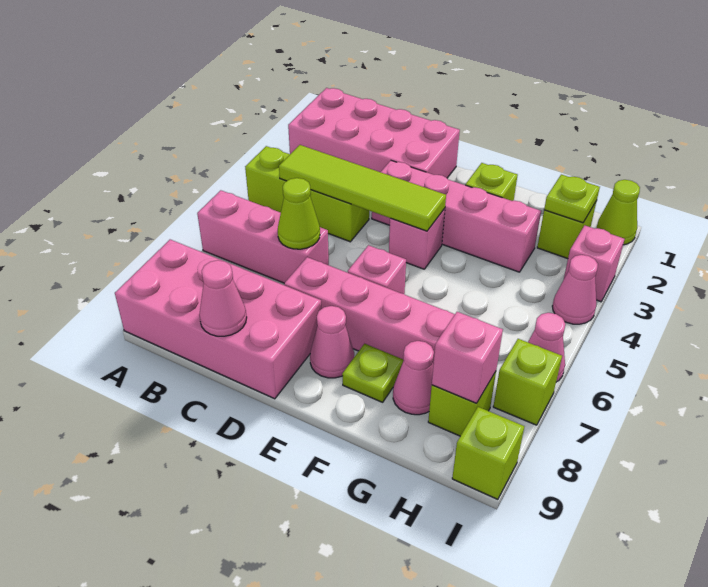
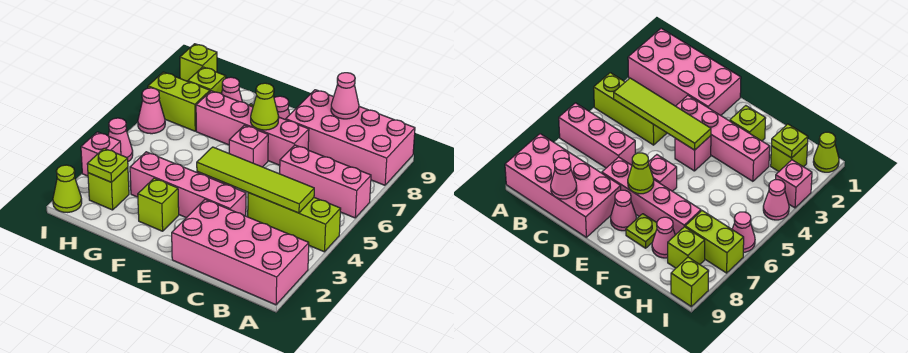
lime 1x1 cone [278,178,320,249] -> lime 1x1 cone moved to [251,83,279,130]
pink 1x1 brick [432,312,503,403] -> none
lime 1x1 brick [493,339,562,425] -> lime 1x2 brick [148,72,210,131]

